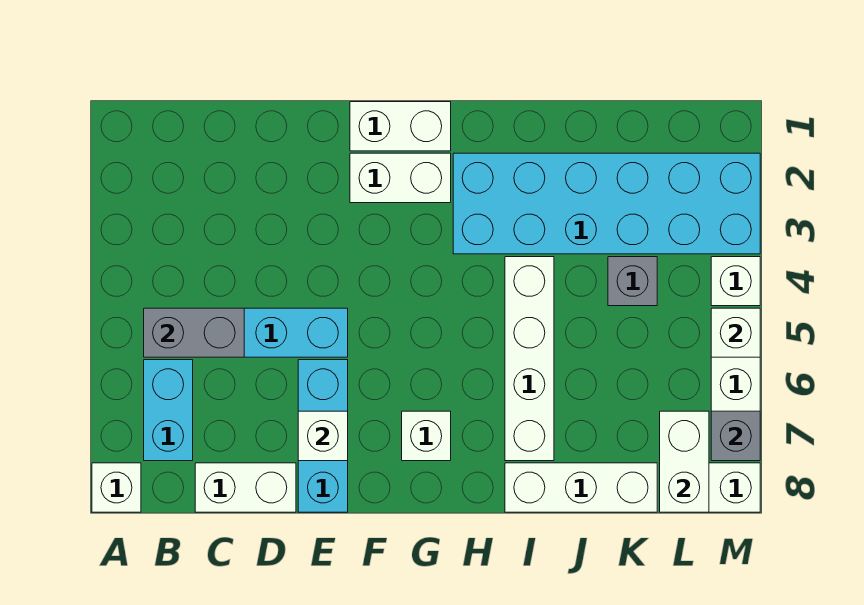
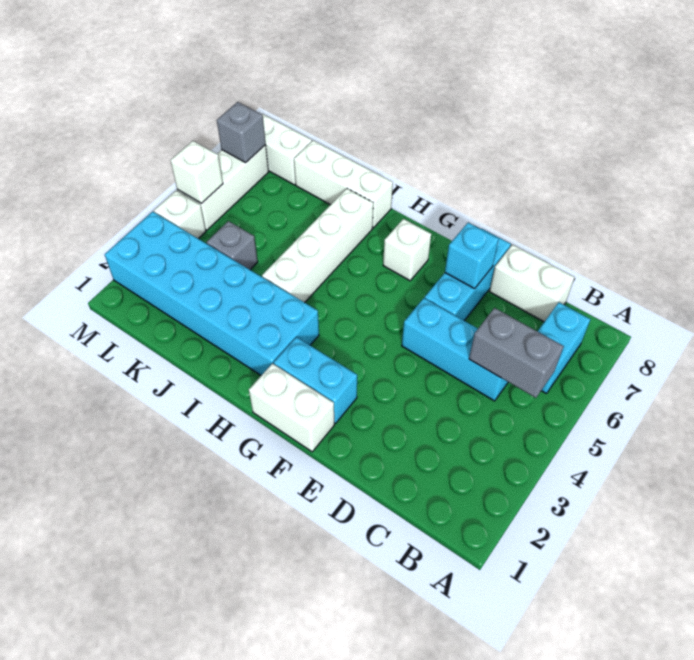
white 1x1 brick [92,463,141,512] -> none
white 1x1 brick [298,411,348,461] -> cyan 1x1 brick [445,223,499,289]
white 1x2 brick [350,153,451,203] -> cyan 1x2 brick [274,337,357,424]
white 1x2 brick [660,411,709,512] -> none

